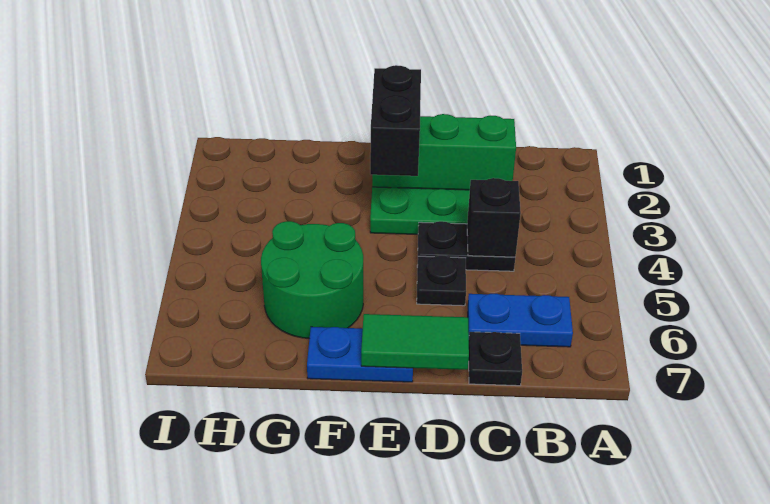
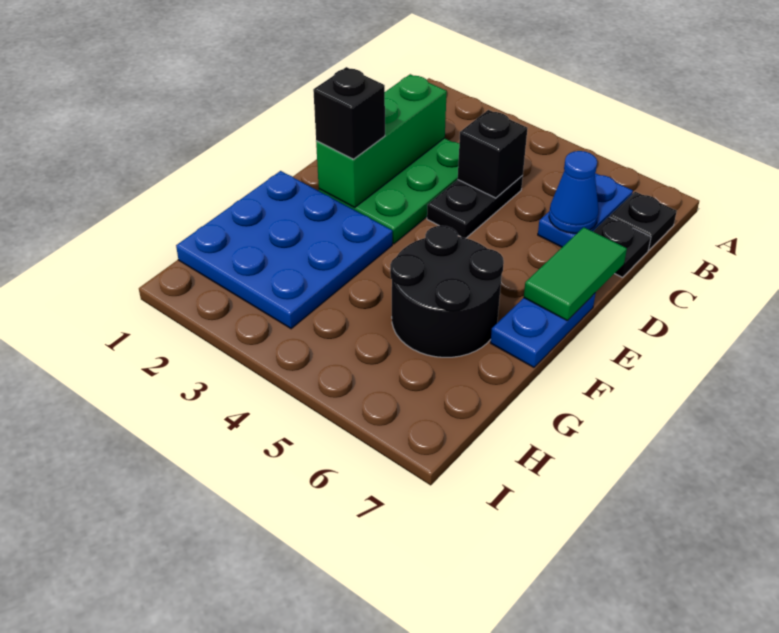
none -> blue 1x1 cone [549,151,599,233]
black 1x1 plate [417,256,466,306] -> black 1x1 plate moved to [610,192,677,250]
black 1x2 brick [370,65,421,176] -> black 1x1 brick [313,67,385,159]
none -> blue 3x3 plate [176,171,393,329]
green 2x2 round brick [261,221,363,339] -> black 2x2 round brick [390,226,504,357]

